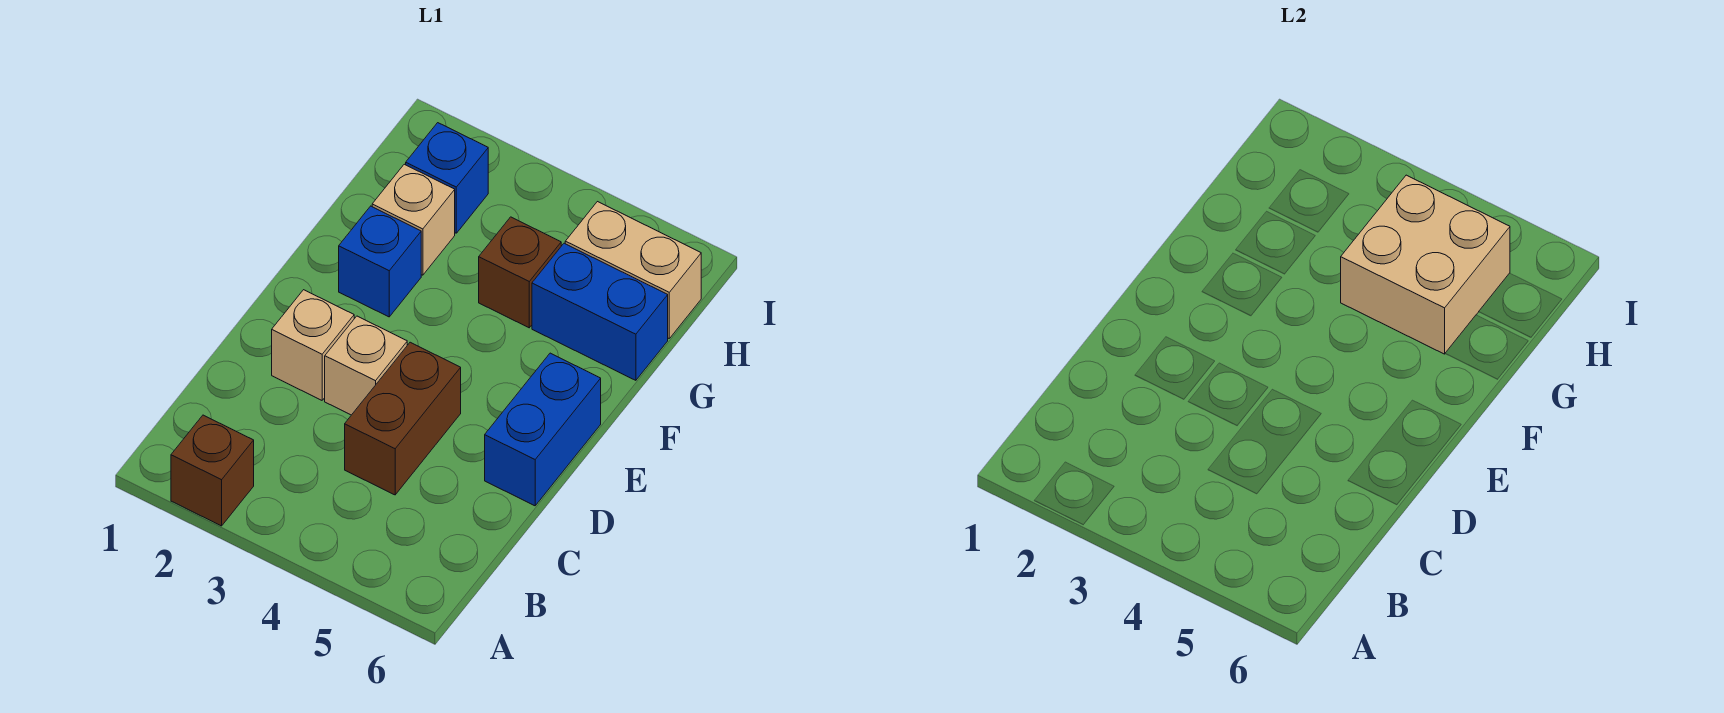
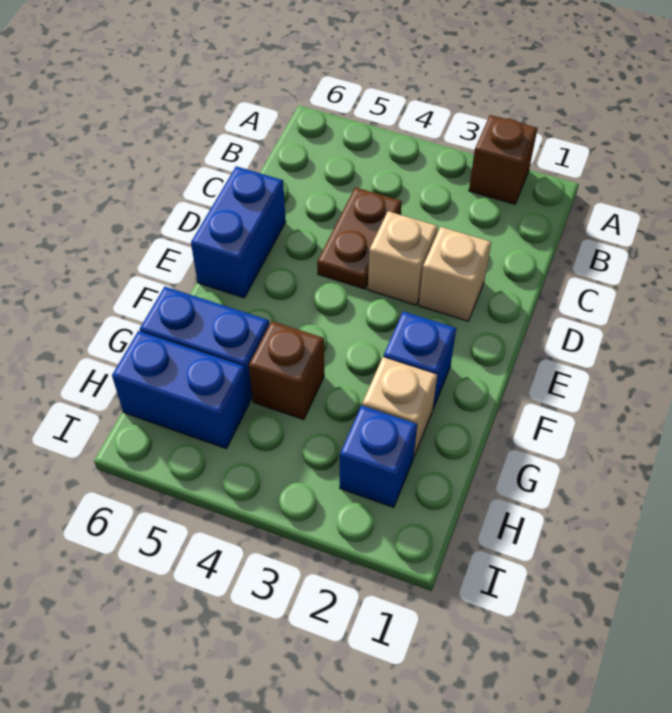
brown 1x2 brick [345,342,461,495] -> brown 1x2 plate [317,187,402,289]
tan 2x2 brick [1341,175,1510,354] -> none
tan 1x2 brick [565,202,701,338] -> blue 1x2 brick [112,331,249,448]

